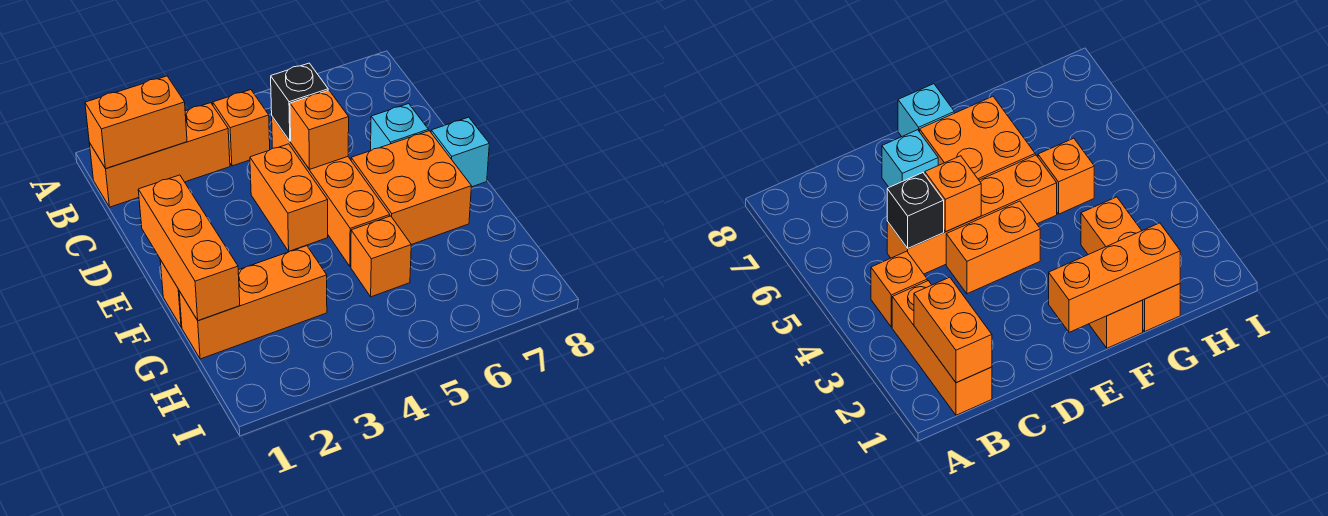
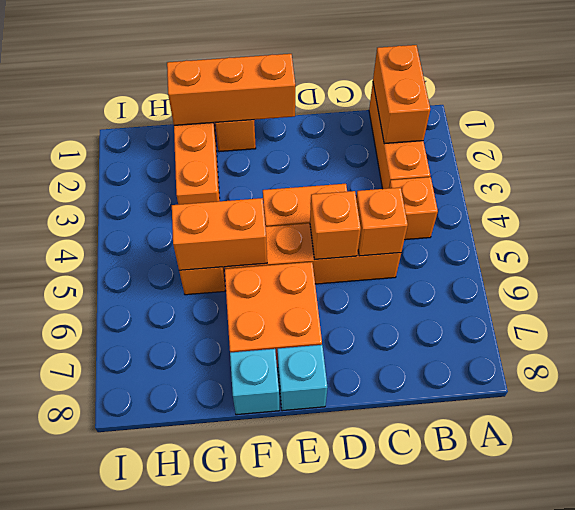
black 1x1 brick [271,63,328,141] -> orange 1x1 brick [356,187,408,256]
cyan 1x1 brick [371,104,428,150] -> cyan 1x1 brick moved to [230,349,280,415]
none -> orange 1x2 brick [172,198,267,270]

